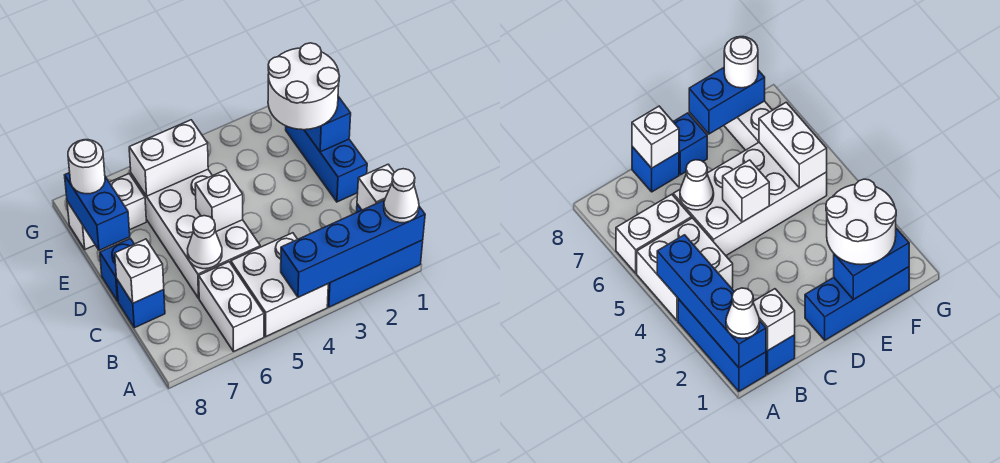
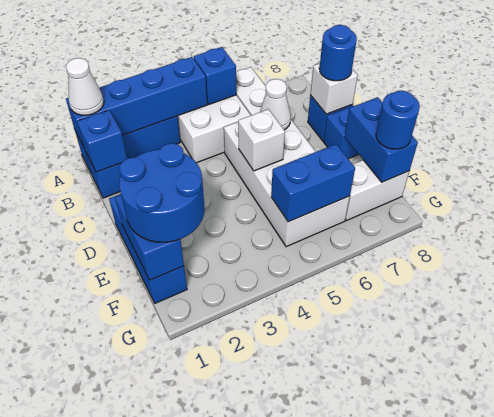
none -> blue 1x1 brick [194,47,236,104]
white 1x1 brick [357,164,394,210] -> blue 1x1 brick [77,110,127,172]
none -> blue 1x1 round brick [319,25,357,81]
white 2x2 round brick [268,43,340,130] -> blue 2x2 round brick [119,143,205,242]
white 1x2 brick [129,120,208,196] -> blue 1x2 brick [271,144,355,222]
white 1x1 round brick [68,140,105,194] -> blue 1x1 round brick [376,90,420,149]

